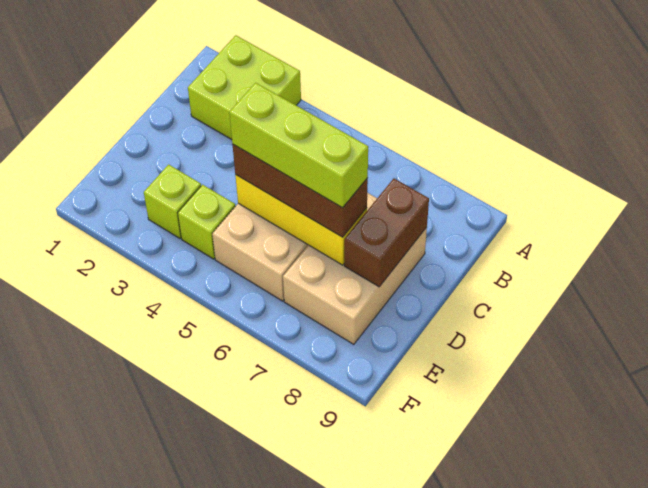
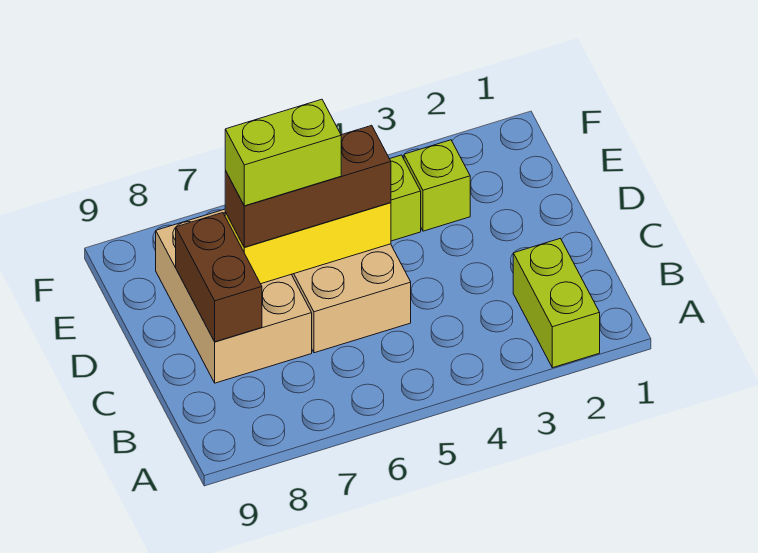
lime 2x2 brick [188,35,301,140] -> lime 1x2 brick [513,238,600,368]
lime 1x3 brick [229,83,368,208] -> lime 1x2 brick [225,99,341,206]

